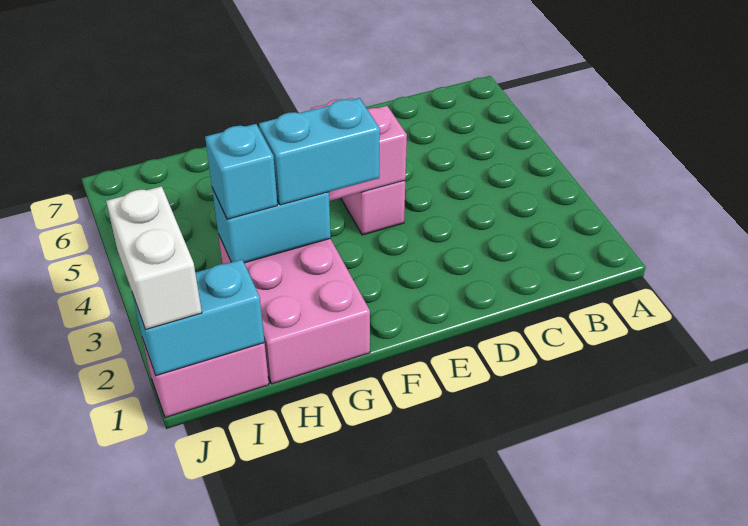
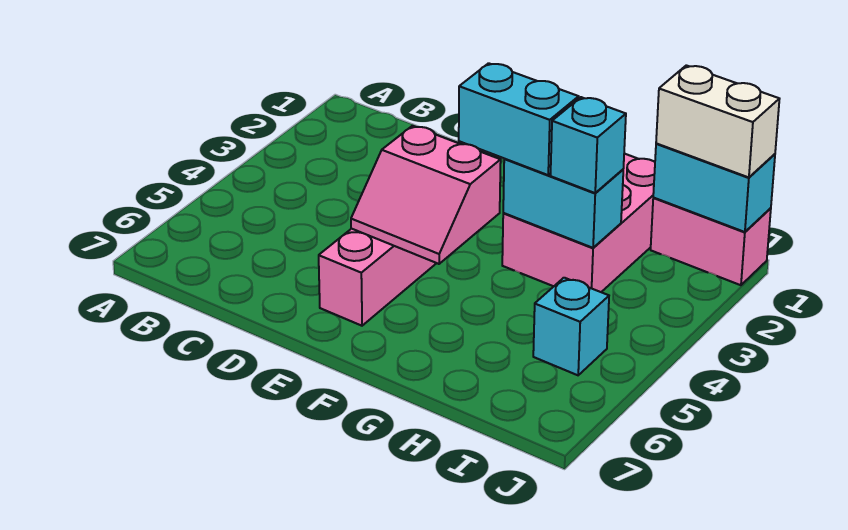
none -> cyan 1x1 brick [533,278,609,375]
white 1x2 brick [106,186,202,330] -> white 1x2 brick turned to [656,65,779,177]

